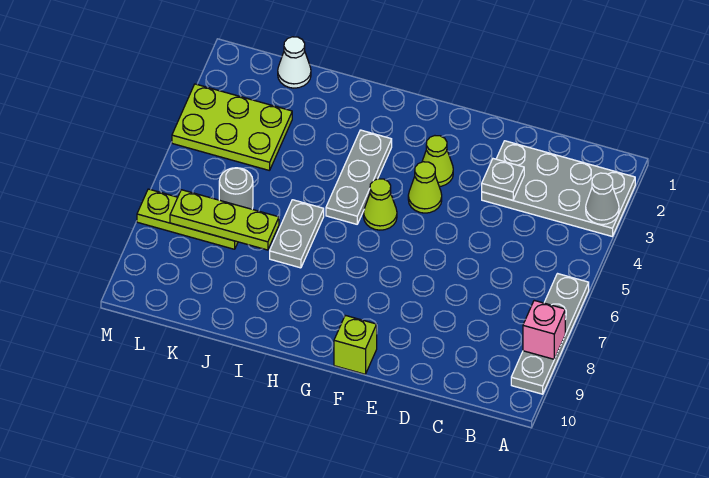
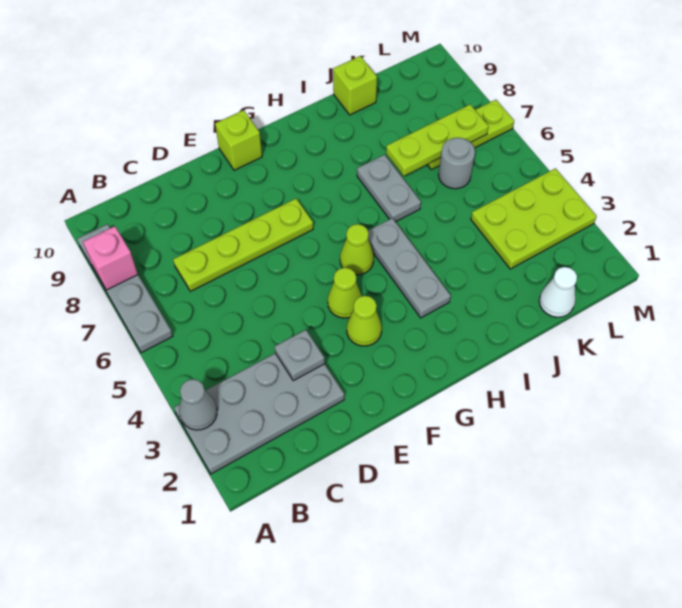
none -> lime 1x4 plate [173,199,313,291]
none -> lime 1x1 brick [333,56,377,115]

